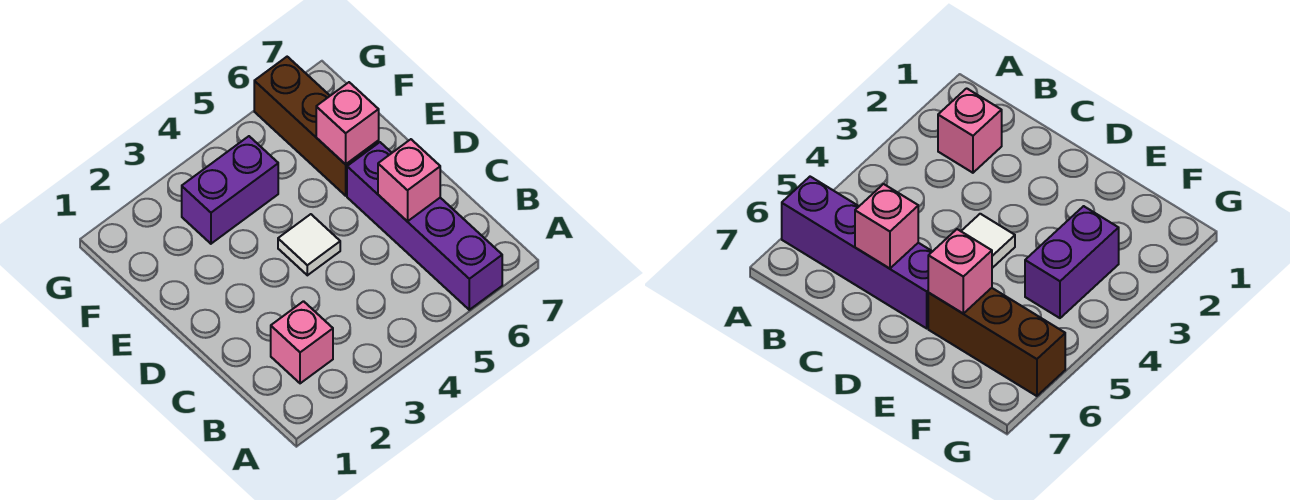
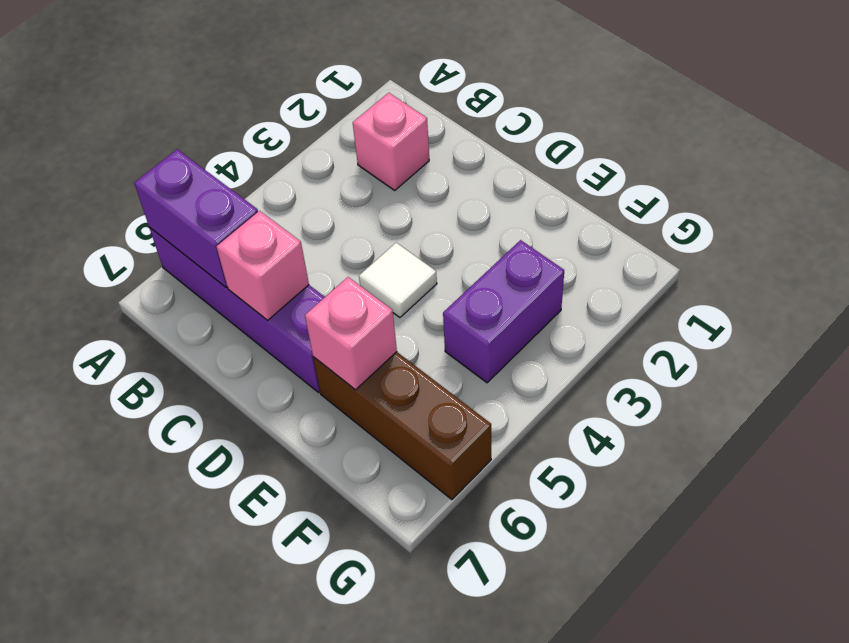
none -> purple 1x2 brick [134,149,258,287]

